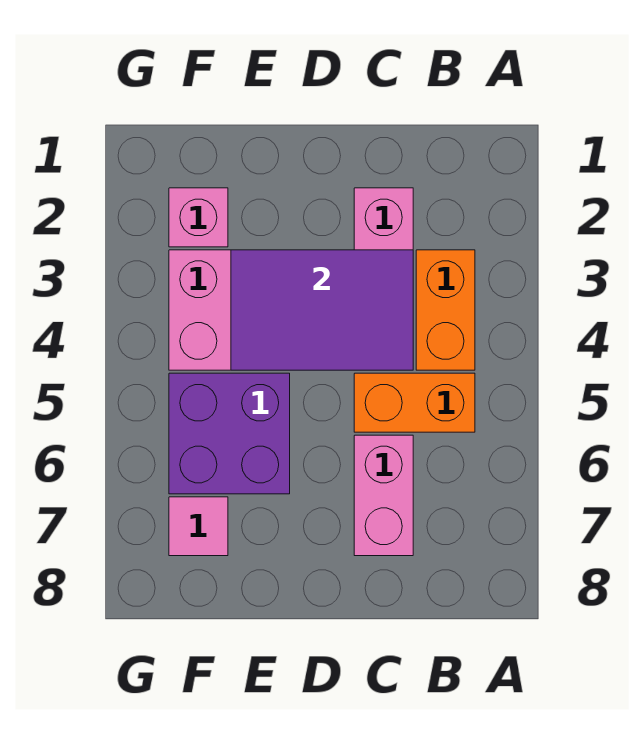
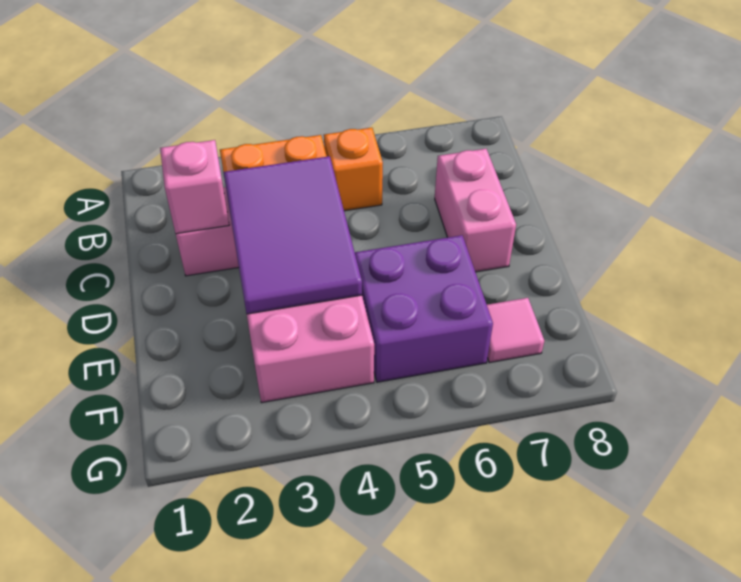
orange 1x2 brick [354,373,475,432] -> orange 1x1 brick [324,128,383,211]
pink 1x2 brick [354,435,413,556] -> pink 1x2 brick turned to [435,149,516,272]
pink 1x1 brick [169,188,228,247] -> pink 1x1 brick moved to [160,140,229,234]

